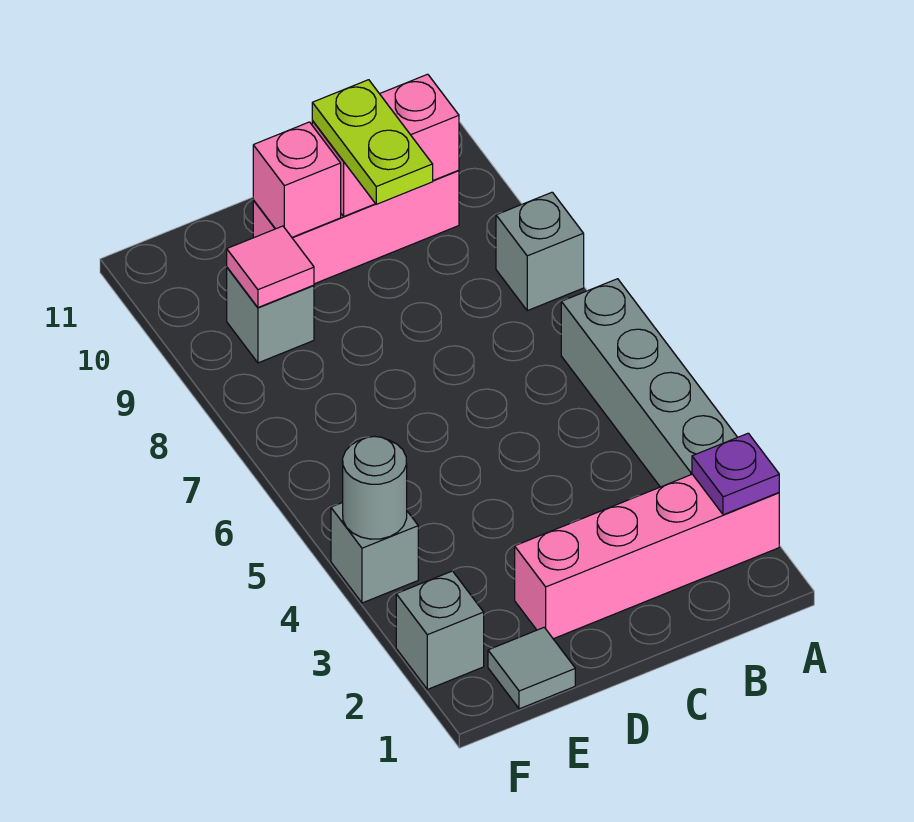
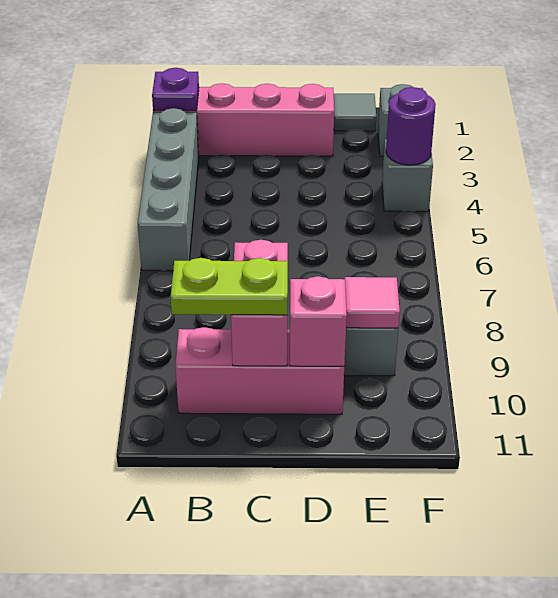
grey 1x1 brick [496,192,584,311] -> none
pink 1x2 brick [312,74,459,216] -> pink 1x2 brick turned to [231,240,288,366]
lime 1x2 plate [312,80,433,204] -> lime 1x2 plate turned to [171,258,288,315]
grey 1x1 round brick [343,437,407,539] -> purple 1x1 round brick [386,87,436,165]

